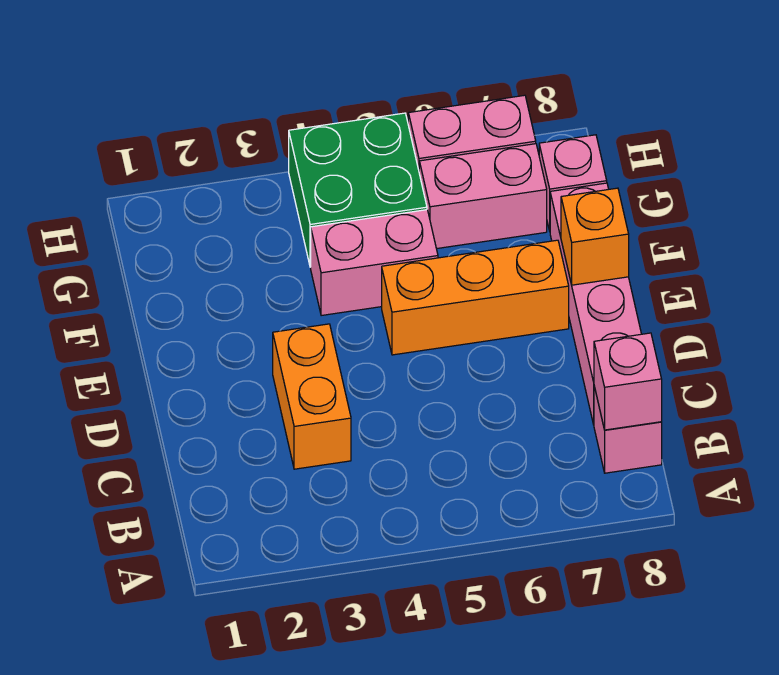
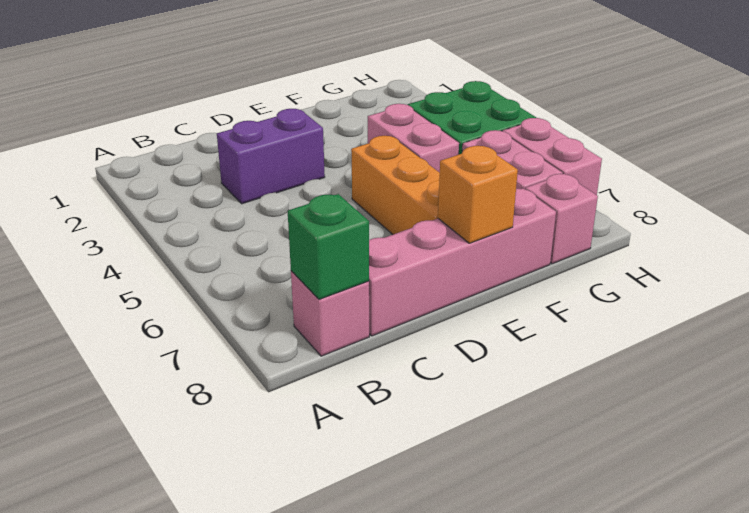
pink 1x1 brick [594,333,662,430] -> green 1x1 brick [288,194,369,299]
orange 1x2 brick [273,324,351,469] -> purple 1x2 brick [217,109,325,204]

